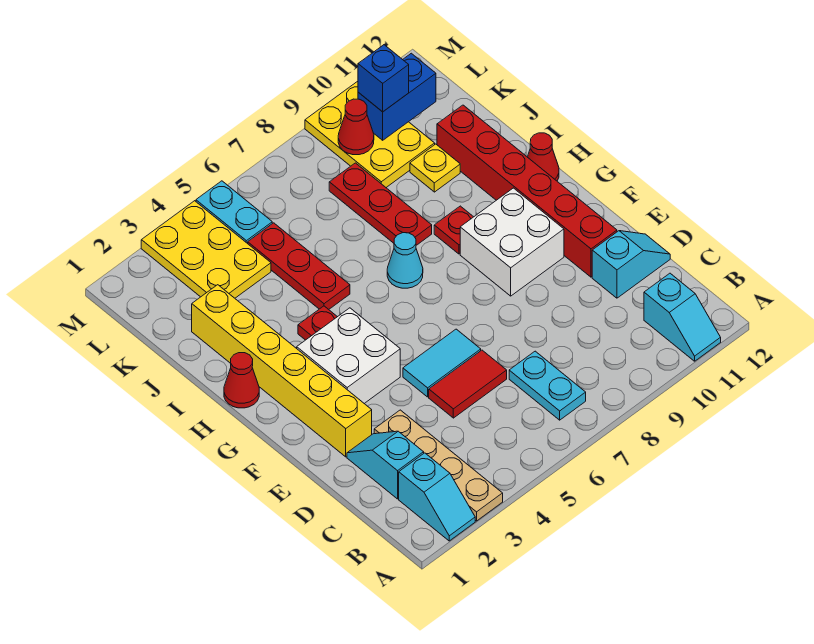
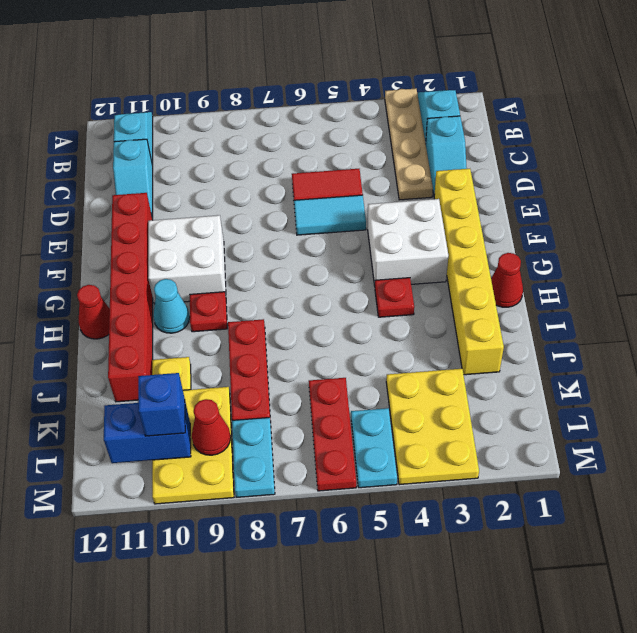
cyan 1x2 plate [509,351,586,420] -> cyan 1x2 plate moved to [232,418,275,497]
cyan 1x2 slope [592,231,670,298] -> cyan 1x2 slope turned to [113,139,153,218]
cyan 1x1 cone [387,233,423,288] -> cyan 1x1 cone moved to [153,279,190,333]
red 1x3 plate [248,223,350,309] -> red 1x3 plate moved to [309,378,356,491]

